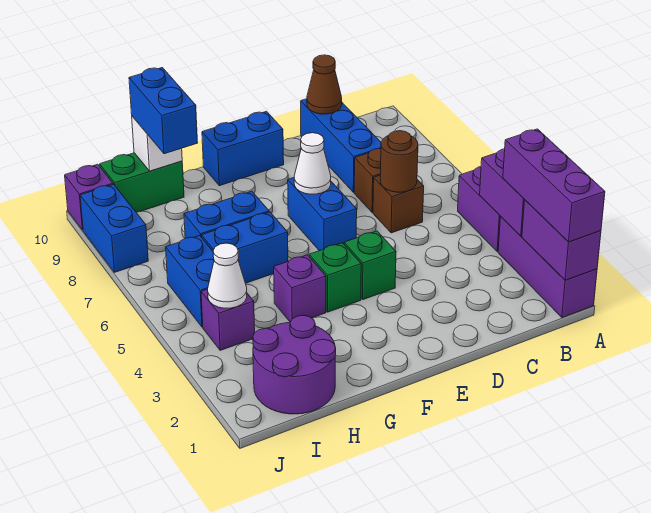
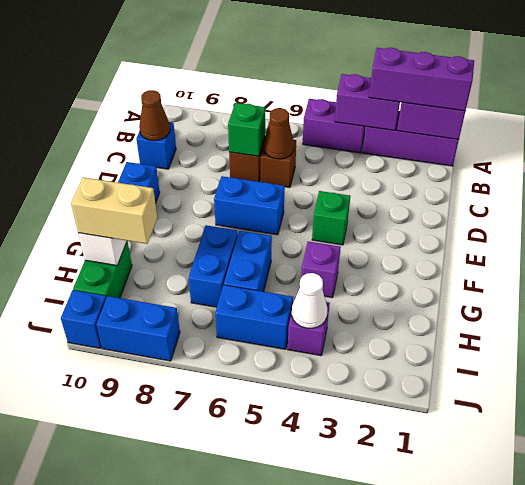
brown 1x1 round brick [380,131,418,192] -> brown 1x1 cone [264,108,294,159]
blue 1x3 brick [301,99,381,192] -> blue 1x1 brick [136,122,176,169]
white 1x1 cone [294,133,331,194] -> none
green 1x1 brick [309,243,361,312] -> green 1x1 brick moved to [228,103,265,156]
purple 2x2 round brick [253,315,336,414] -> none
blue 1x2 brick [129,68,198,154] -> tan 1x2 brick [71,177,157,244]
purple 1x1 brick [65,164,113,230] -> blue 1x1 brick [61,290,106,348]

